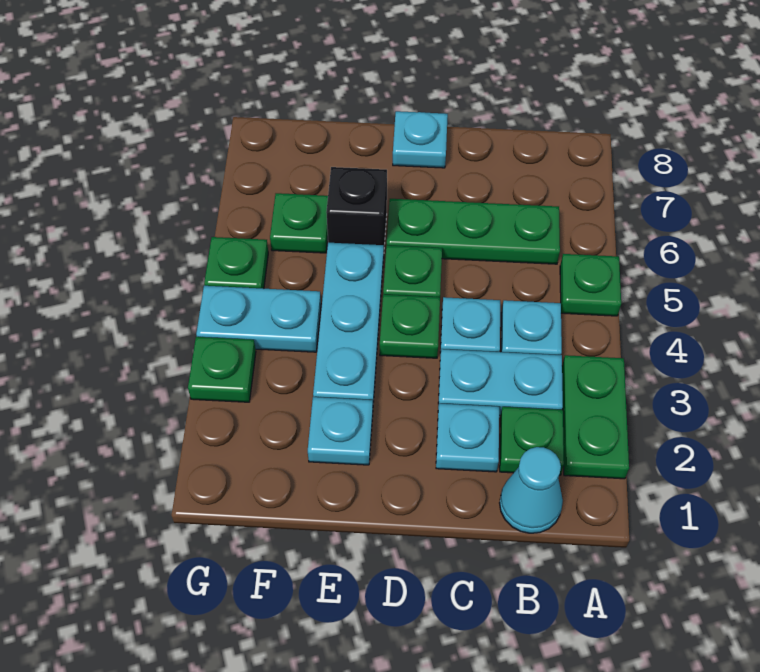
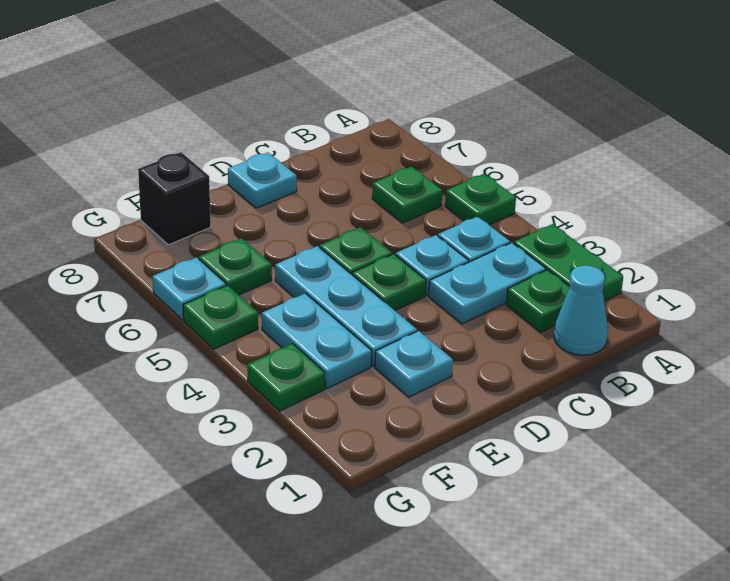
green 1x3 plate [387,199,560,264] -> green 1x1 plate [372,167,442,223]
cyan 1x1 plate [436,403,499,472] -> cyan 1x1 plate moved to [153,258,226,320]
black 1x1 brick [326,167,387,245] -> black 1x1 brick moved to [138,152,211,245]
cyan 1x2 plate [196,286,321,352] -> cyan 1x2 plate turned to [262,293,372,388]

